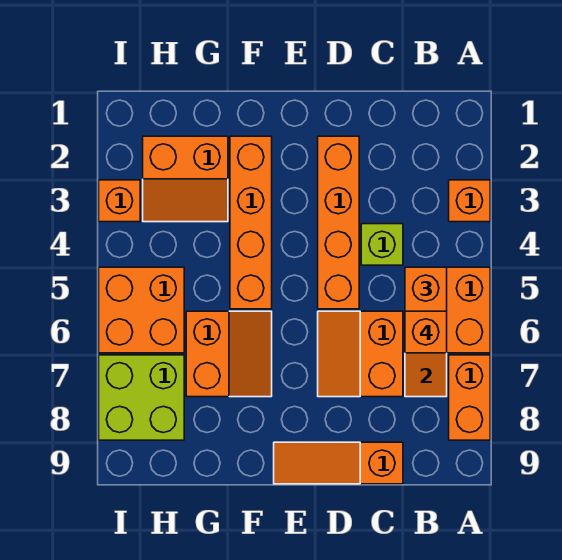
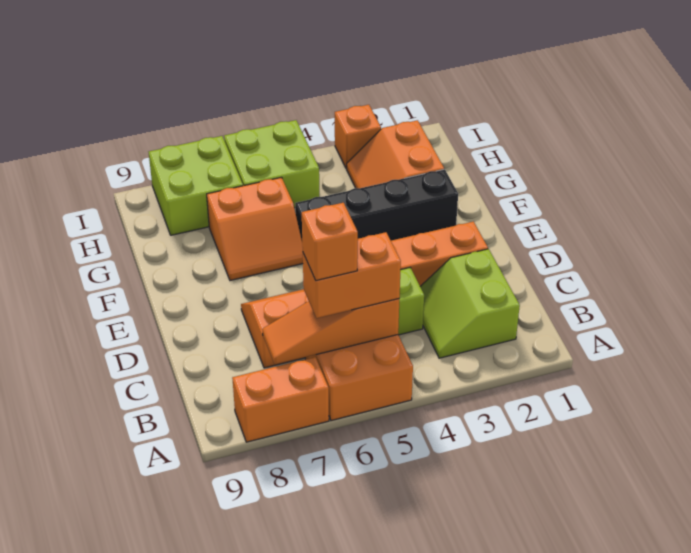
orange 1x1 brick [449,180,490,222] -> none
none -> lime 2x2 slope [420,249,520,358]
orange 1x3 slope [274,442,403,484] -> none
orange 1x4 brick [230,136,272,309] -> black 1x4 brick [295,169,458,241]
orange 2x2 brick [99,267,184,353] -> lime 2x2 brick [224,120,320,208]

